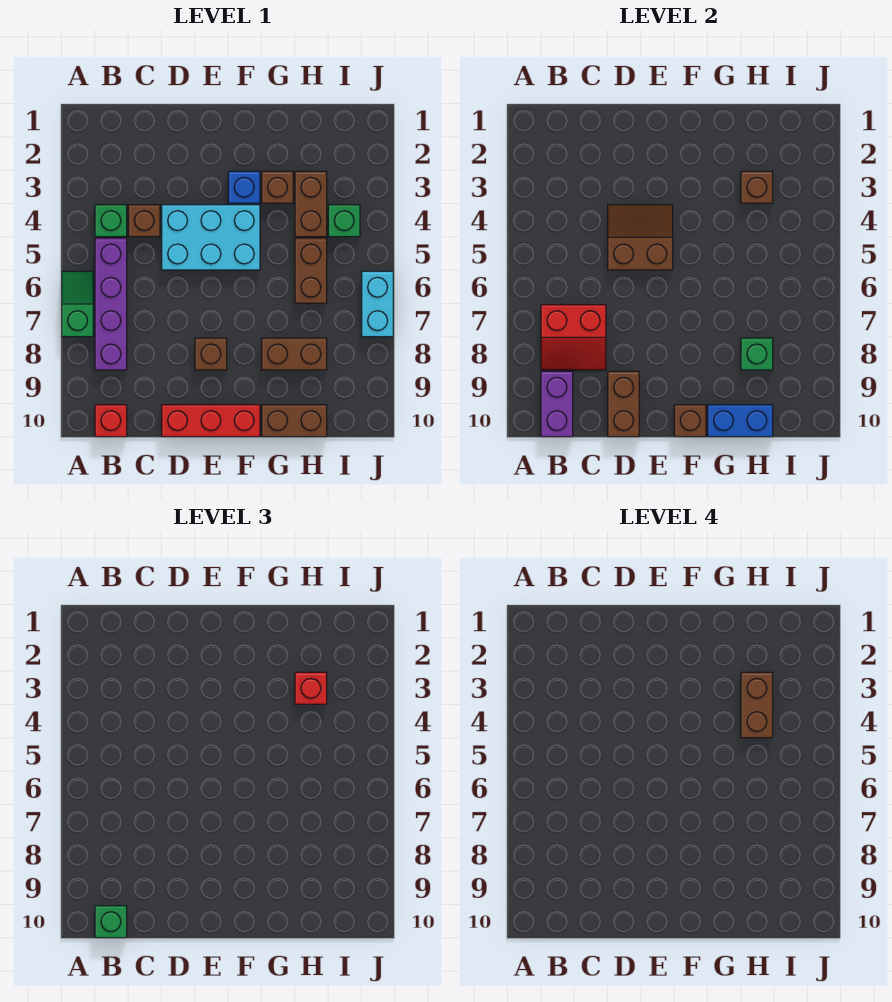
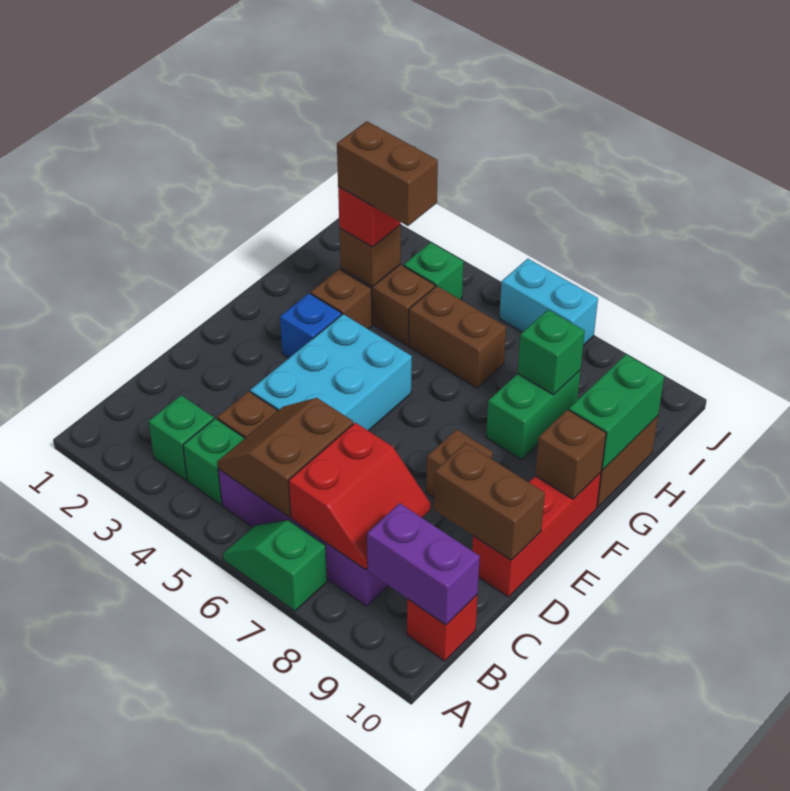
green 1x1 brick [95,906,127,938] -> green 1x1 brick moved to [149,395,214,480]
brown 2x2 slope [608,205,673,270] -> brown 2x2 slope moved to [217,398,353,517]
brown 1x2 brick [262,338,327,370] -> green 1x2 brick [486,370,581,459]
blue 1x2 brick [708,405,773,437] -> green 1x2 brick [569,354,664,470]

